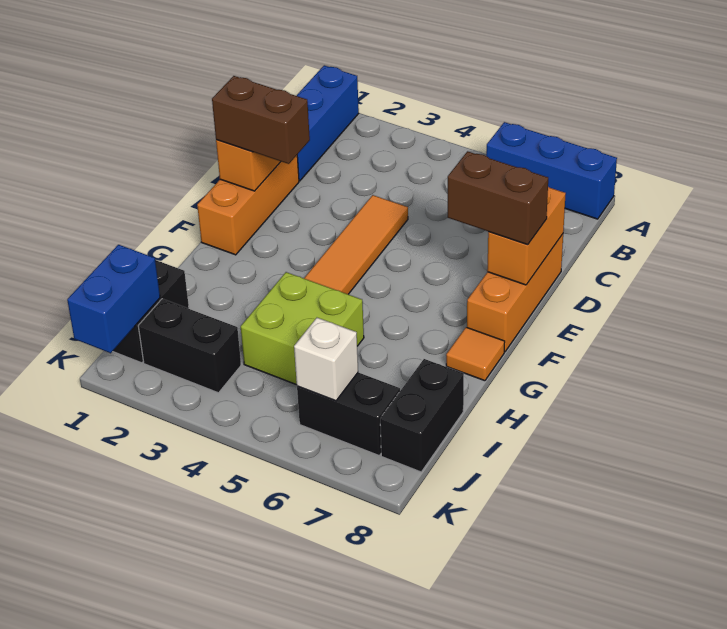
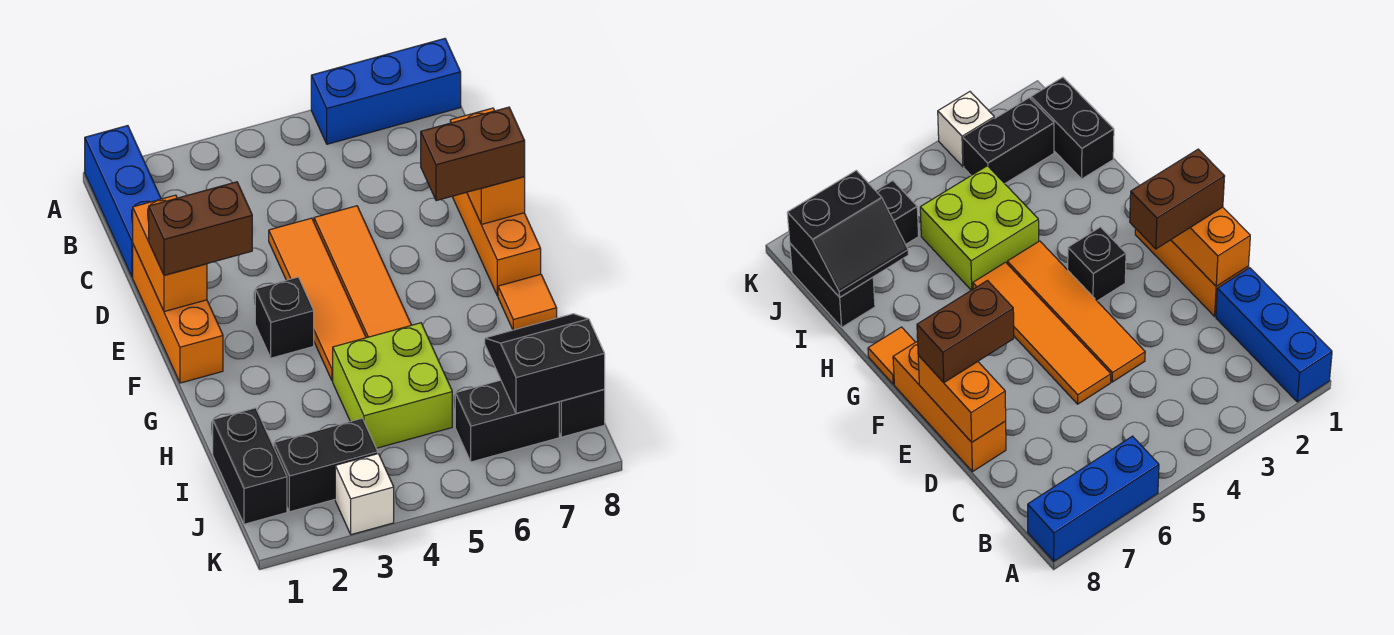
none -> orange 1x4 tile [314,206,411,338]
none -> black 1x1 brick [255,277,314,358]
none -> black 2x2 slope [485,314,605,413]
blue 1x2 brick [67,245,160,353] -> none
white 1x1 brick [294,318,358,401] -> white 1x1 brick moved to [335,454,394,535]

